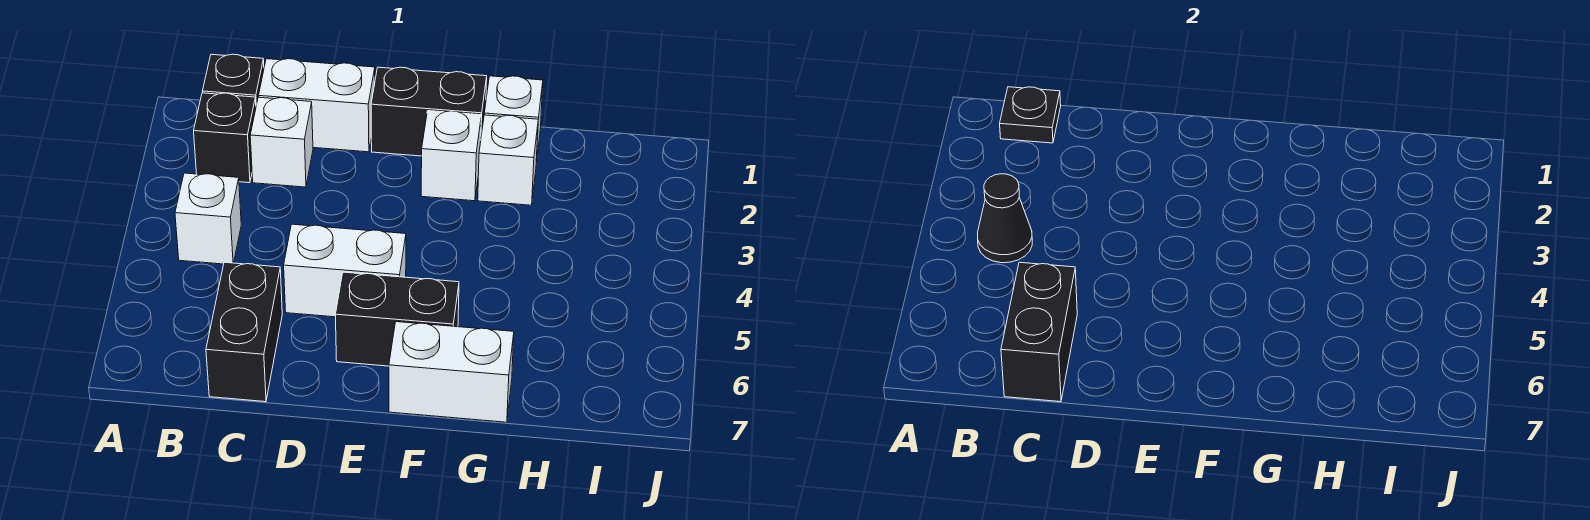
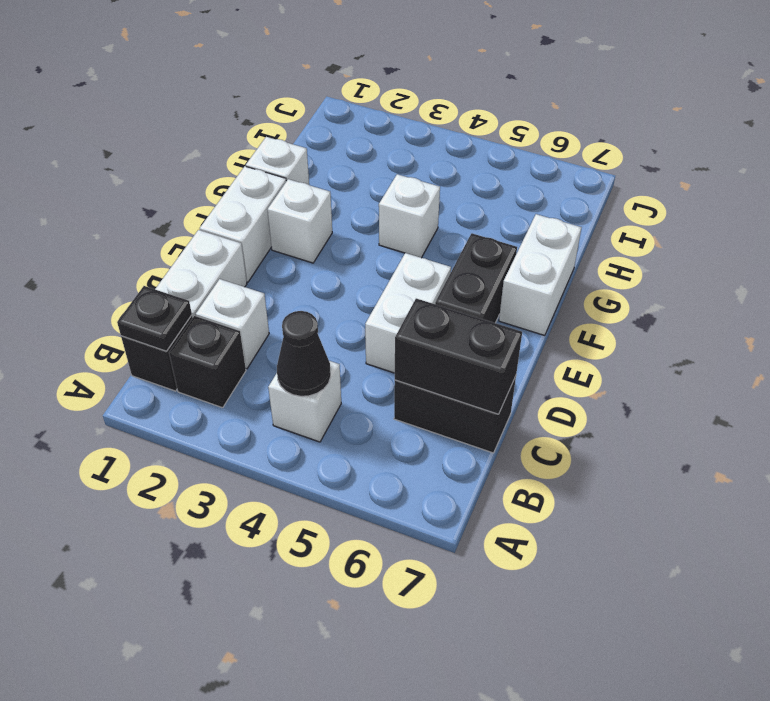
black 1x2 brick [371,67,487,156] -> white 1x2 brick [200,166,286,282]
white 1x1 brick [478,115,538,205] -> white 1x1 brick moved to [379,174,440,258]

